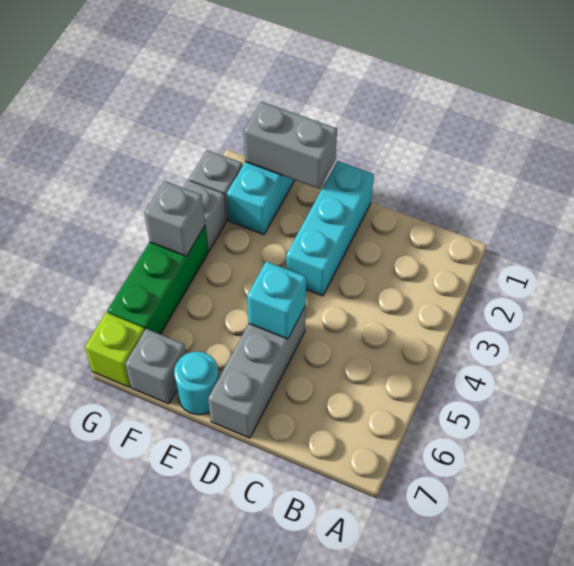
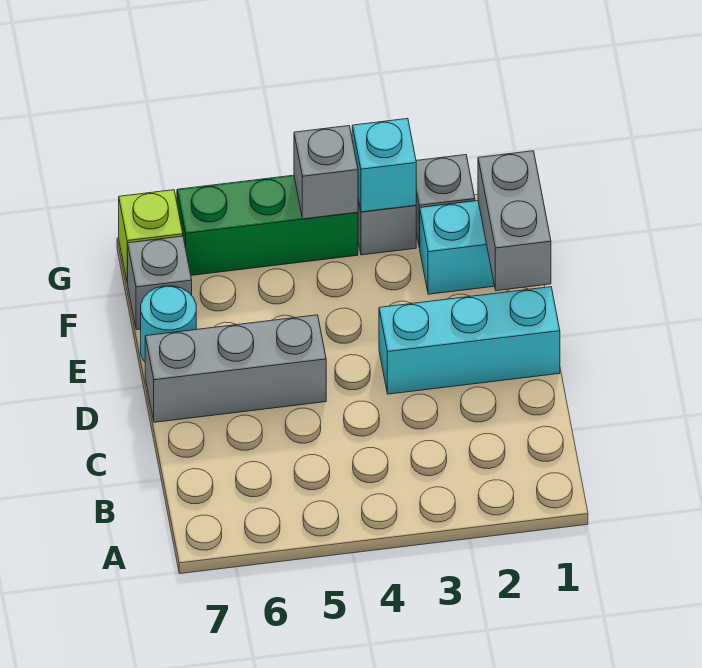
cyan 1x1 brick [247,261,306,339] -> cyan 1x1 brick moved to [352,119,416,212]

